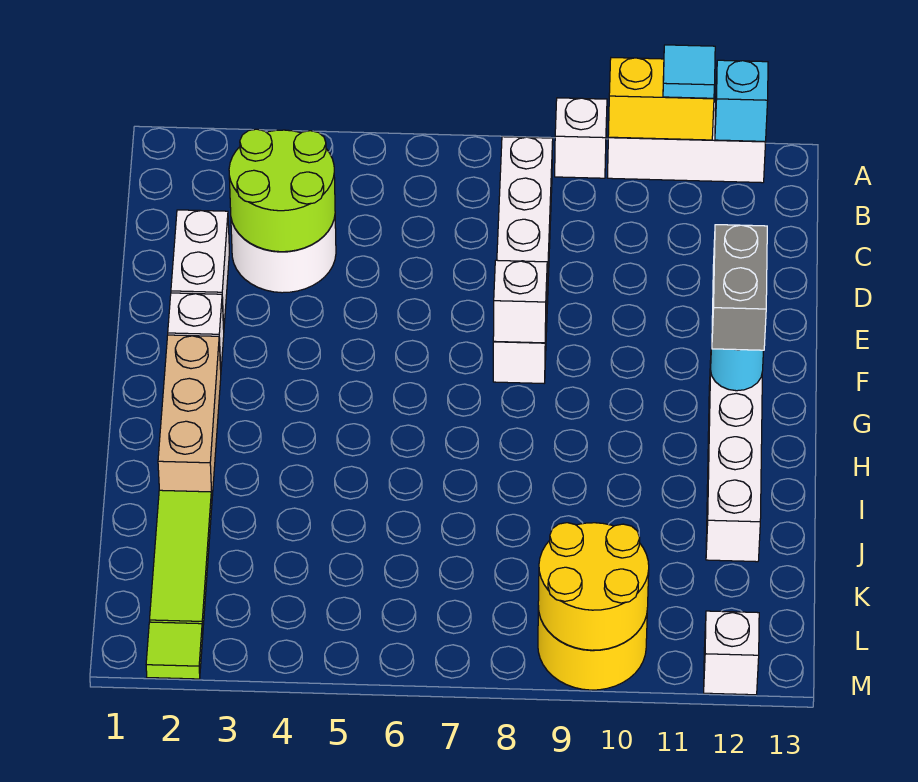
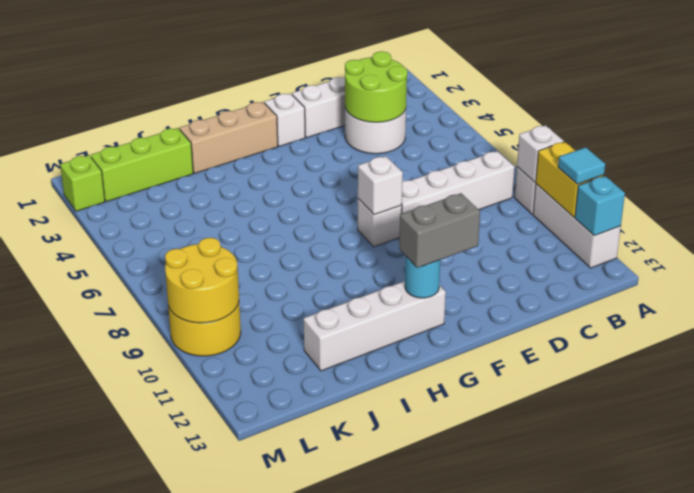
lime 1x3 tile [150,490,212,631] -> lime 1x3 brick [91,128,193,202]
lime 1x1 tile [146,622,203,679] -> lime 1x1 brick [60,155,105,211]
white 1x1 brick [704,611,759,695] -> white 1x1 brick moved to [517,125,564,182]

